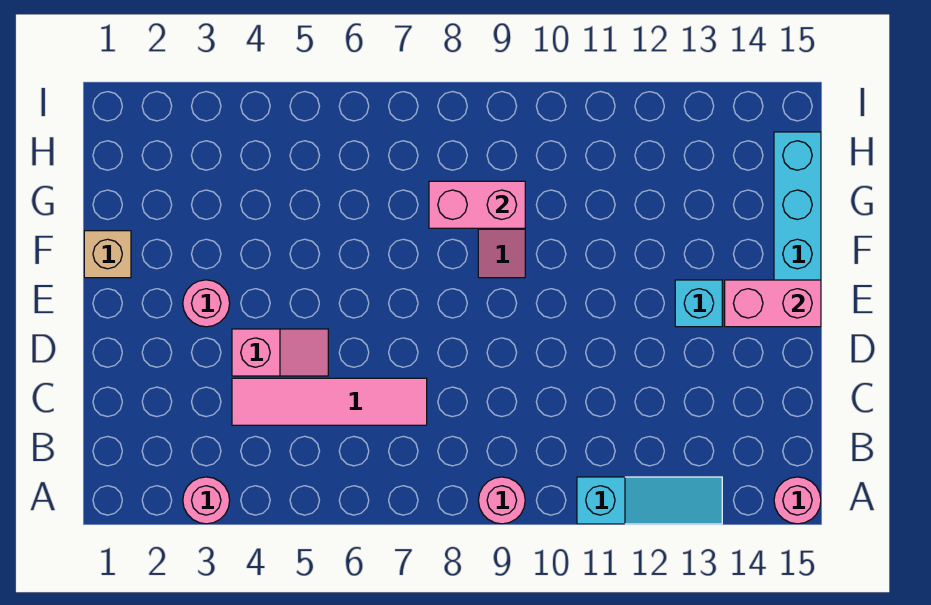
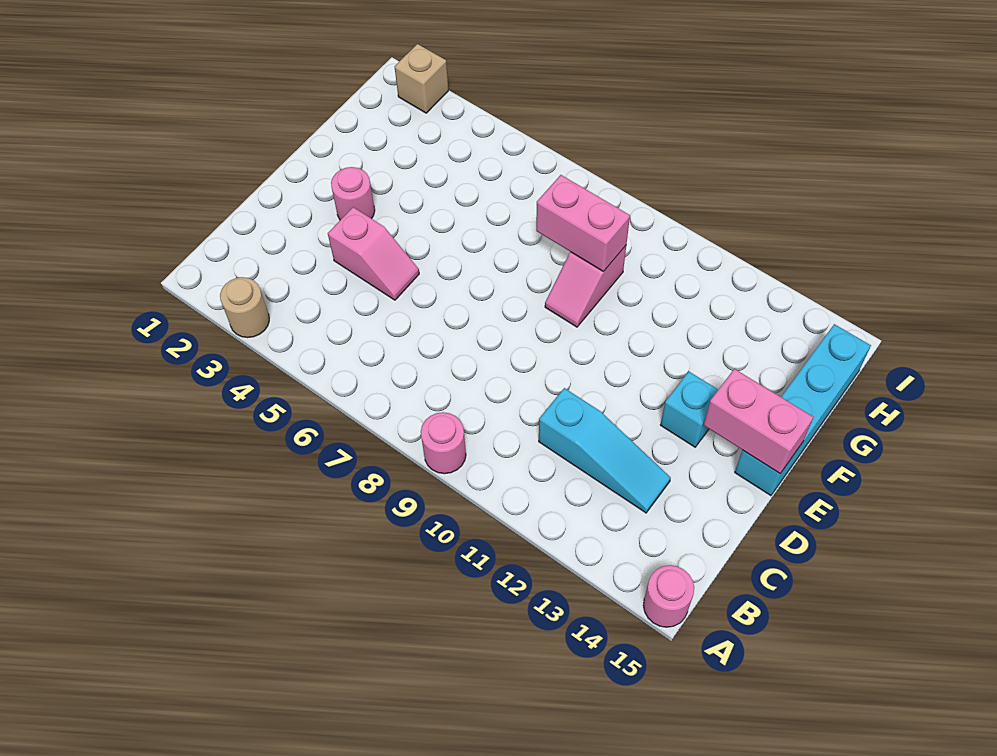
pink 1x1 round brick [183,477,230,524] -> tan 1x1 round brick [220,277,269,338]
cyan 1x3 slope [577,477,722,524] -> cyan 1x3 slope moved to [539,388,671,513]
pink 1x4 tile [232,378,427,425] -> none
tan 1x1 brick [84,231,131,278] -> tan 1x1 brick moved to [395,44,448,113]

